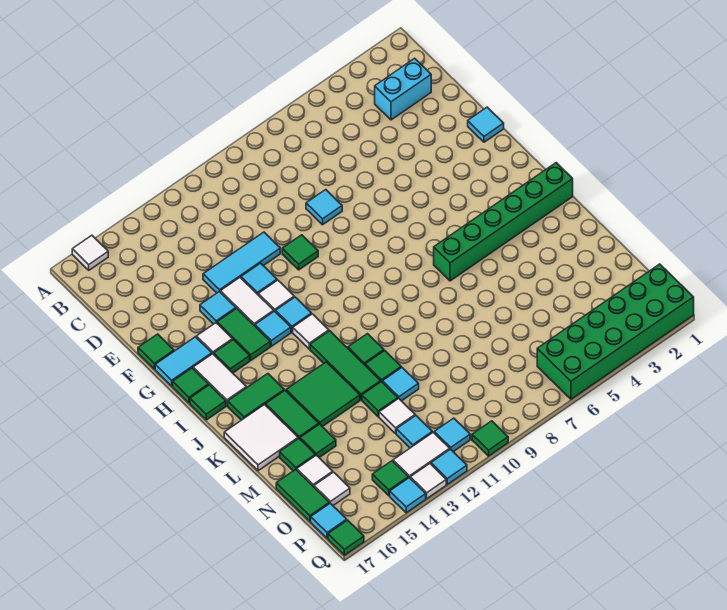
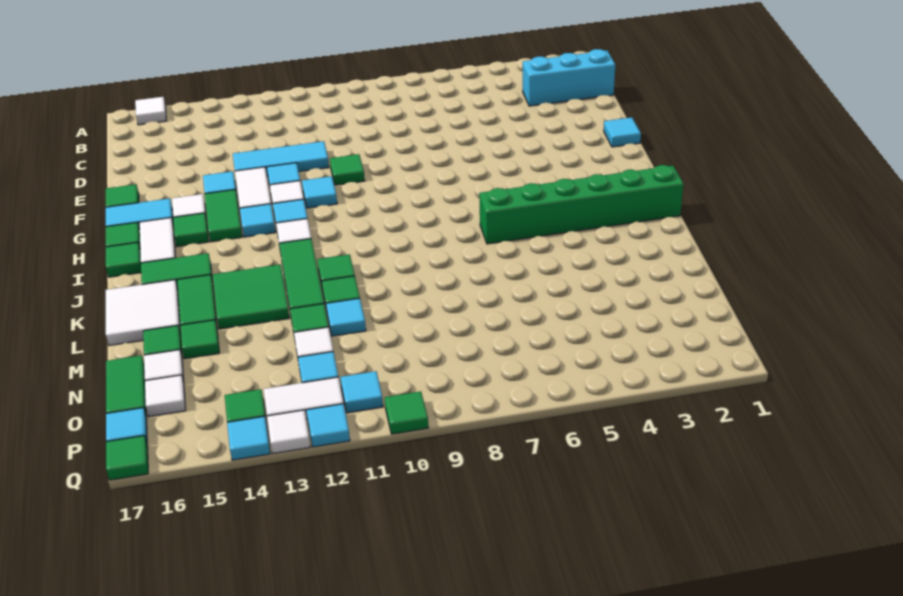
cyan 1x2 brick [375,58,431,120] -> cyan 1x3 brick [523,49,615,106]
cyan 1x1 tile [306,190,342,225] -> cyan 1x1 tile moved to [302,176,337,208]
green 2x6 brick [537,264,694,399] -> none

